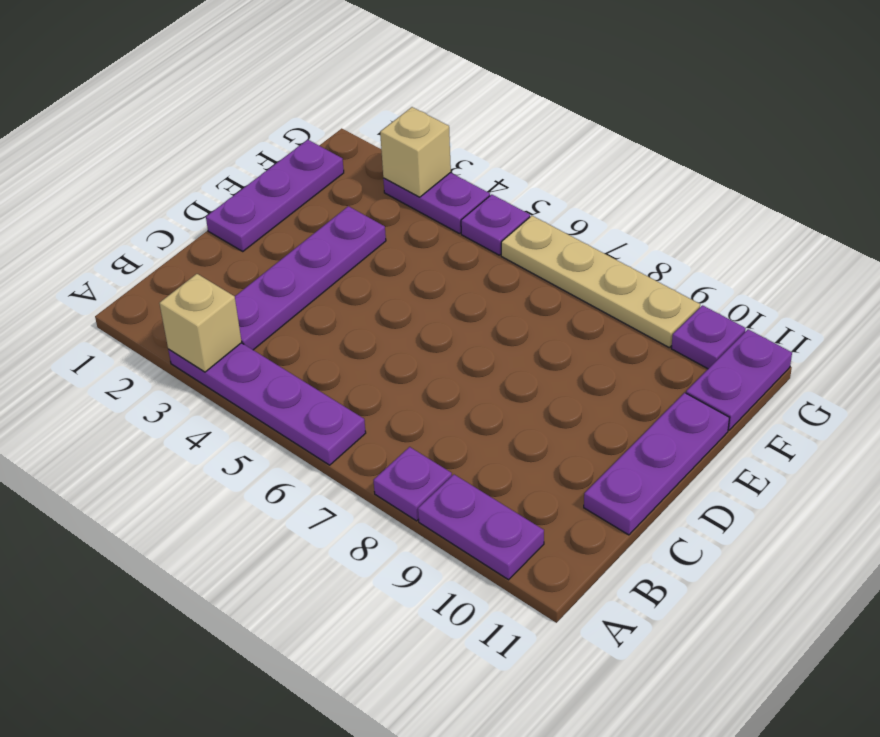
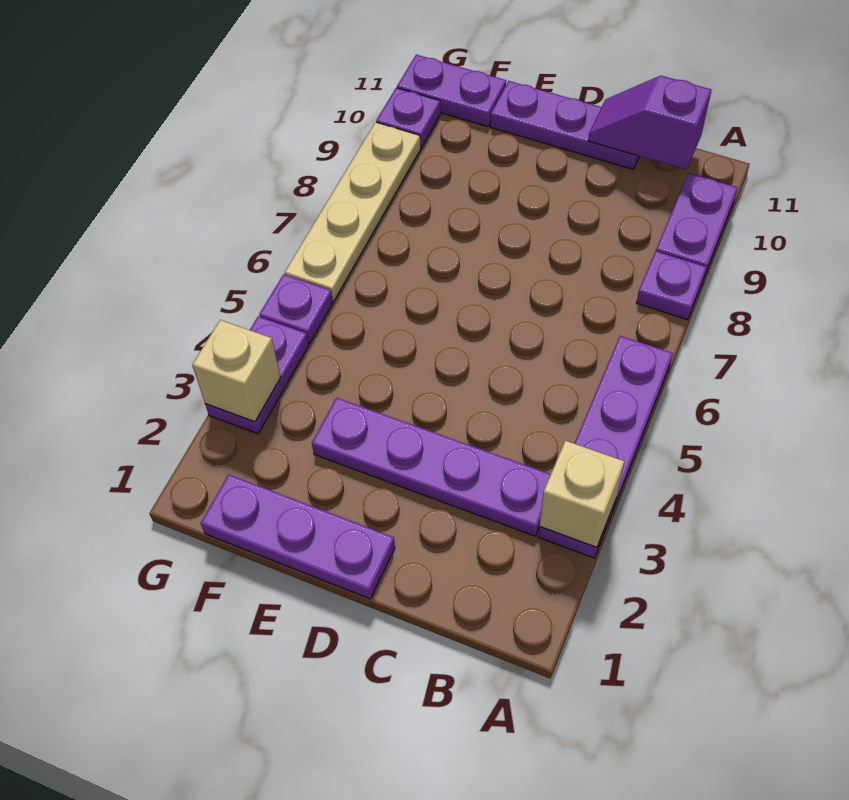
none -> purple 1x2 slope [588,76,712,170]

